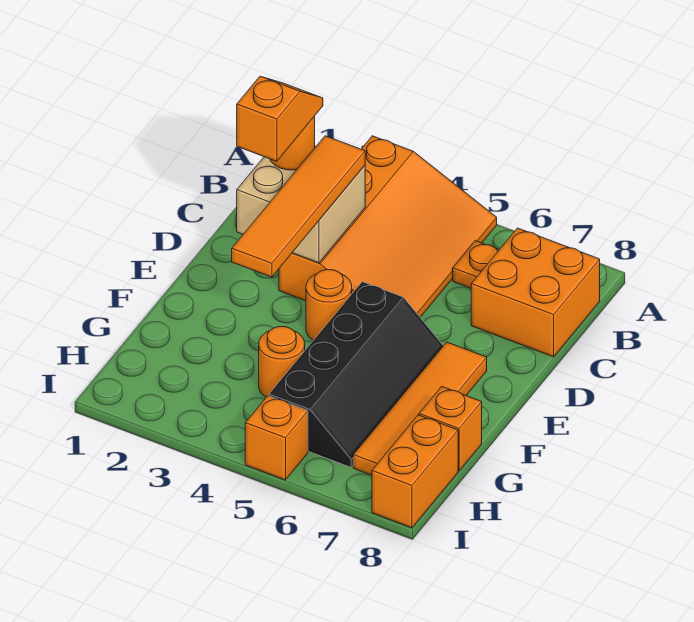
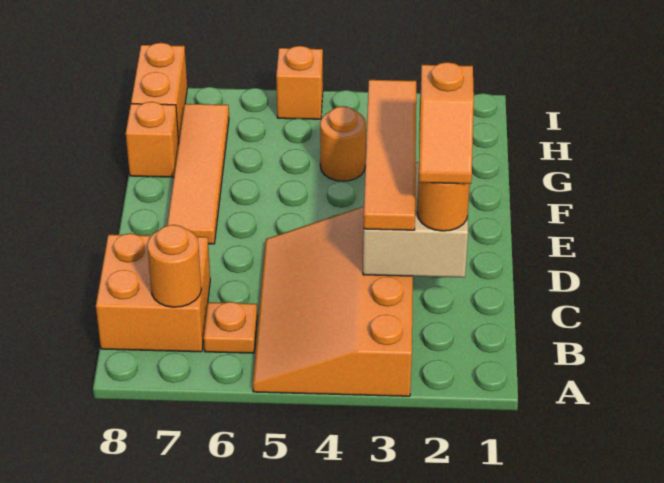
orange 1x1 round brick [306,270,352,340] -> orange 1x1 round brick moved to [147,225,201,307]
black 2x4 slope [269,282,443,467] -> none

